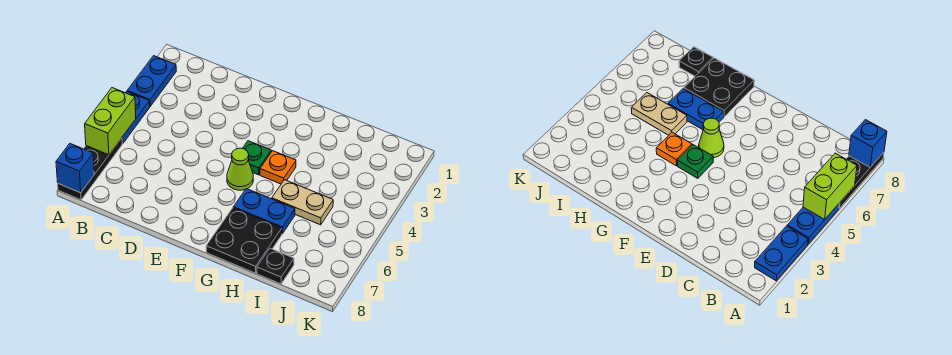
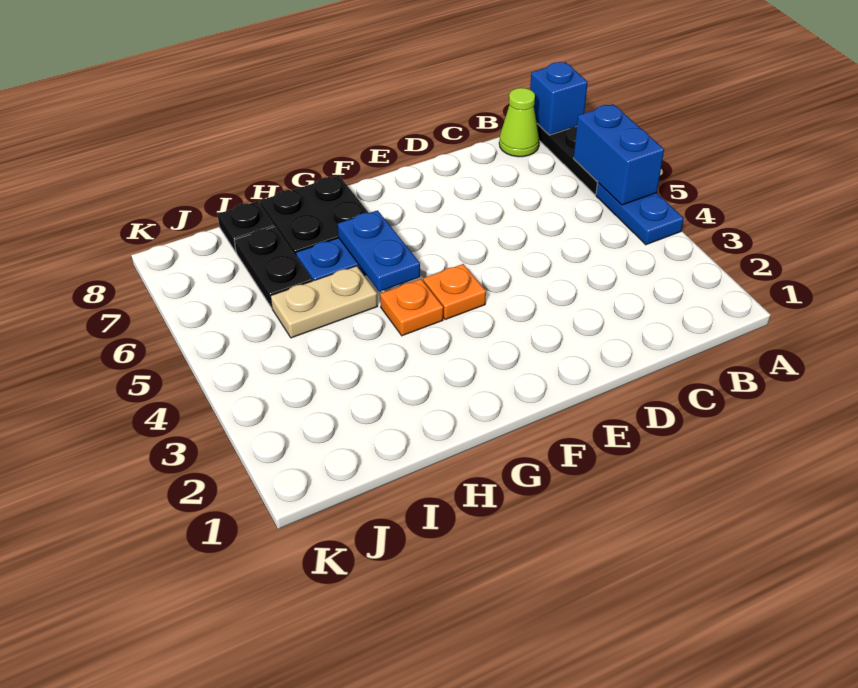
blue 1x2 plate [127,56,176,106] -> blue 1x2 plate moved to [338,210,420,292]
lime 1x2 brick [85,88,136,155] -> blue 1x2 brick [574,104,664,205]
green 1x1 plate [242,141,271,175] -> orange 1x1 plate [423,264,486,320]
lime 1x1 cone [227,148,253,190] -> lime 1x1 cone moved to [499,88,539,157]
none -> black 1x2 plate [234,227,312,308]

